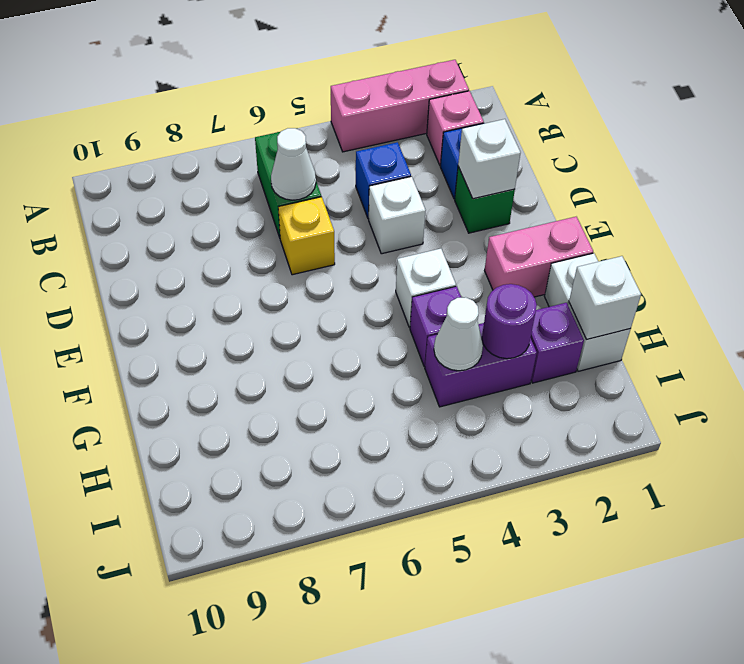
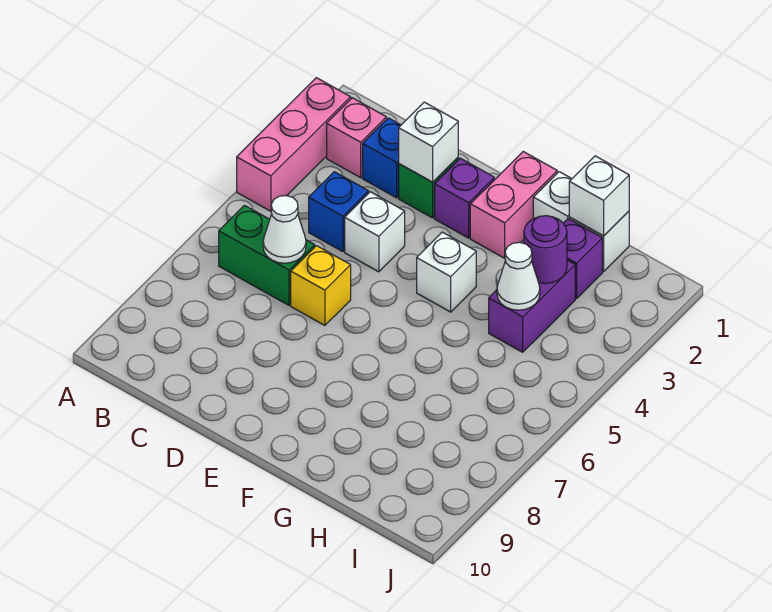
purple 1x1 brick [410,286,461,367] -> purple 1x1 brick moved to [435,158,494,238]

